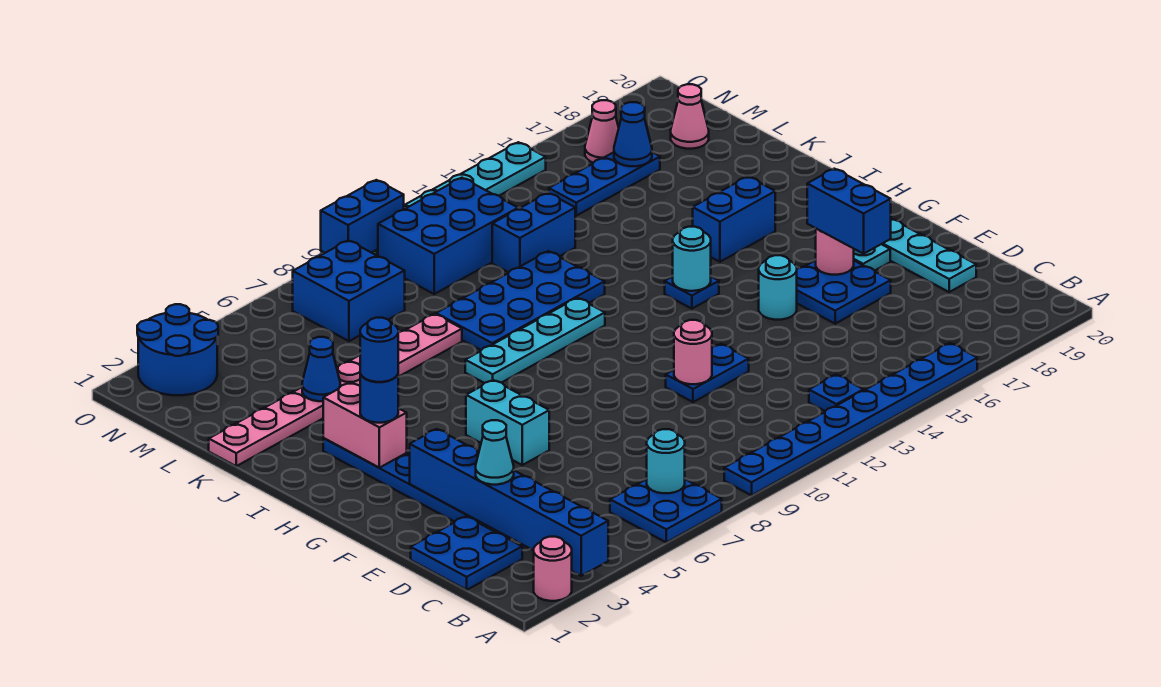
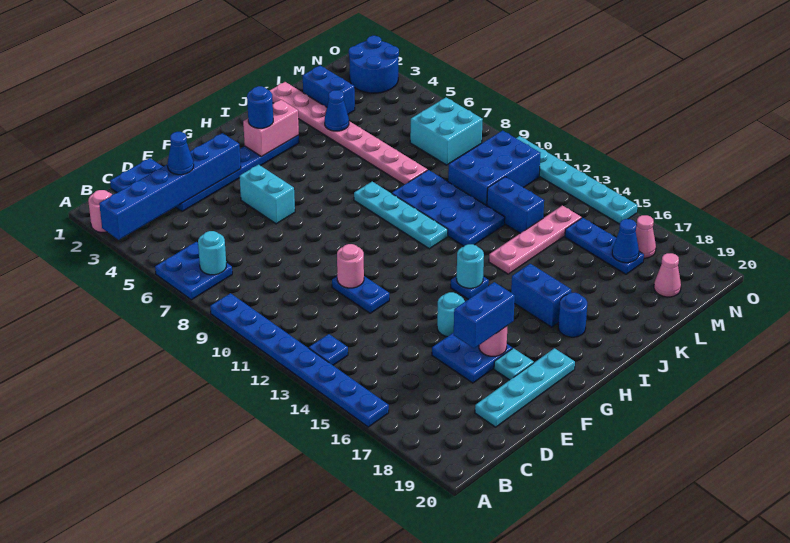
cyan 1x1 cone [476,420,514,485] -> blue 1x1 cone [168,132,194,175]
cyan 1x2 brick [466,380,549,465] -> cyan 1x2 brick turned to [240,165,295,224]
blue 1x1 round brick [360,318,398,382] -> blue 1x1 round brick moved to [558,293,587,337]
none -> pink 1x4 plate [489,206,582,274]
blue 2x2 brick [293,240,405,341] -> cyan 2x2 brick [410,98,483,165]
blue 2x3 brick [378,178,518,294] -> blue 2x3 brick turned to [448,131,540,205]
blue 1x2 brick [321,180,404,253] -> blue 1x2 brick moved to [303,65,355,114]

